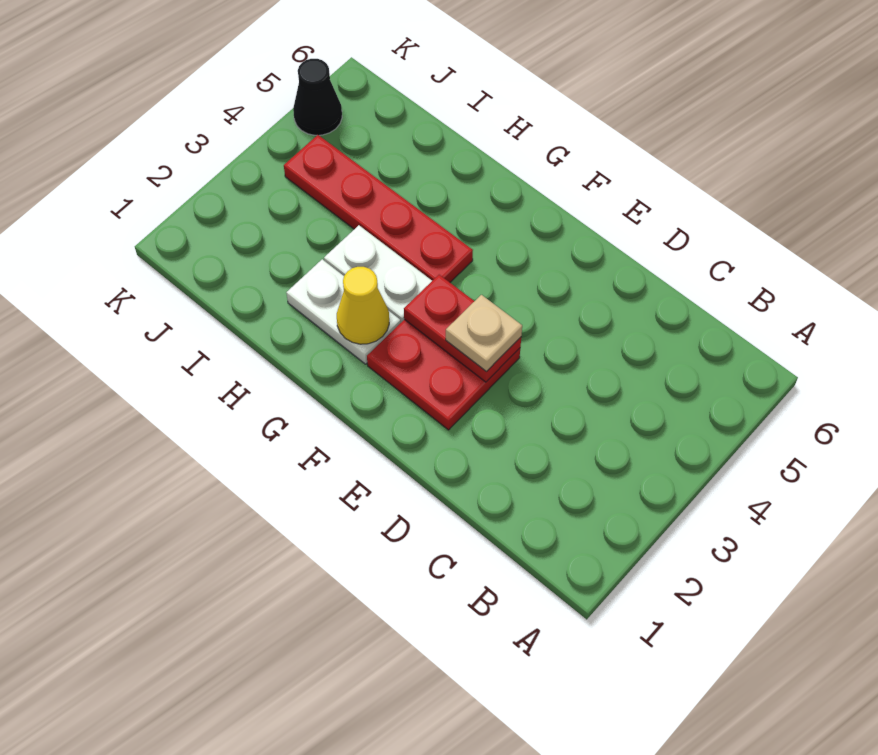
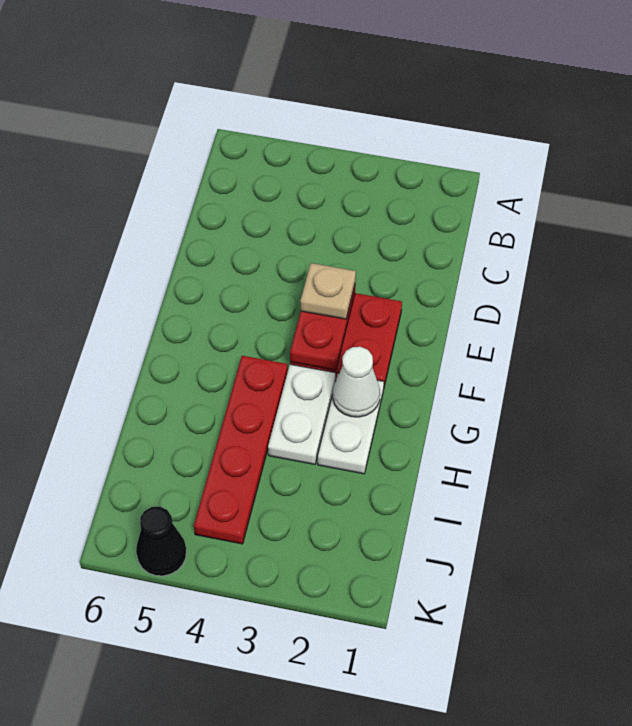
yellow 1x1 cone [337,267,389,344] -> white 1x1 cone [333,347,380,417]

